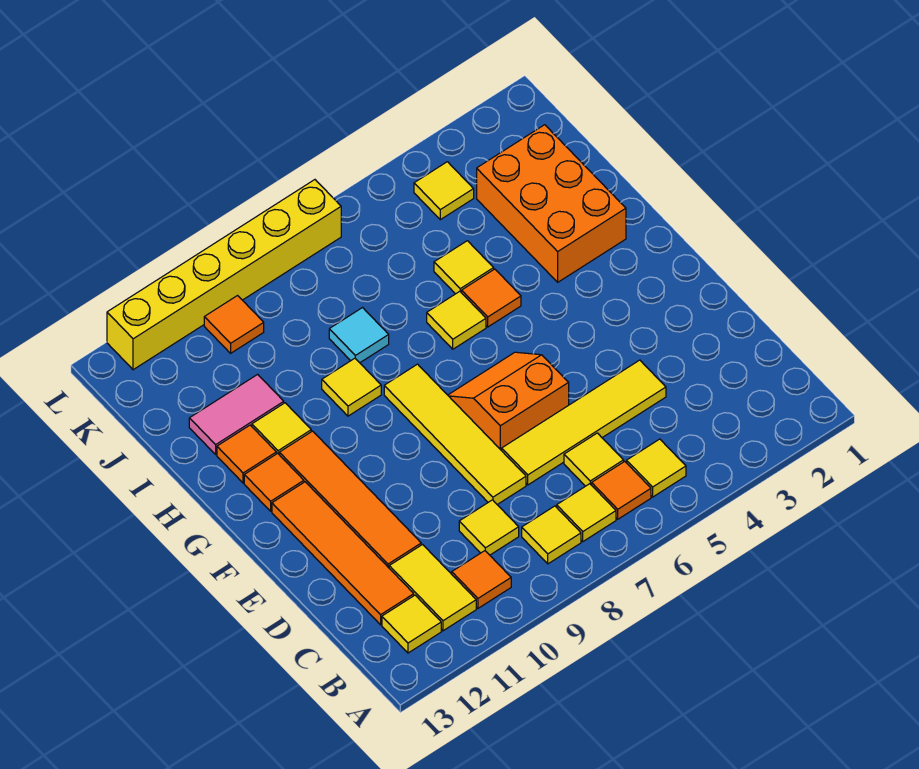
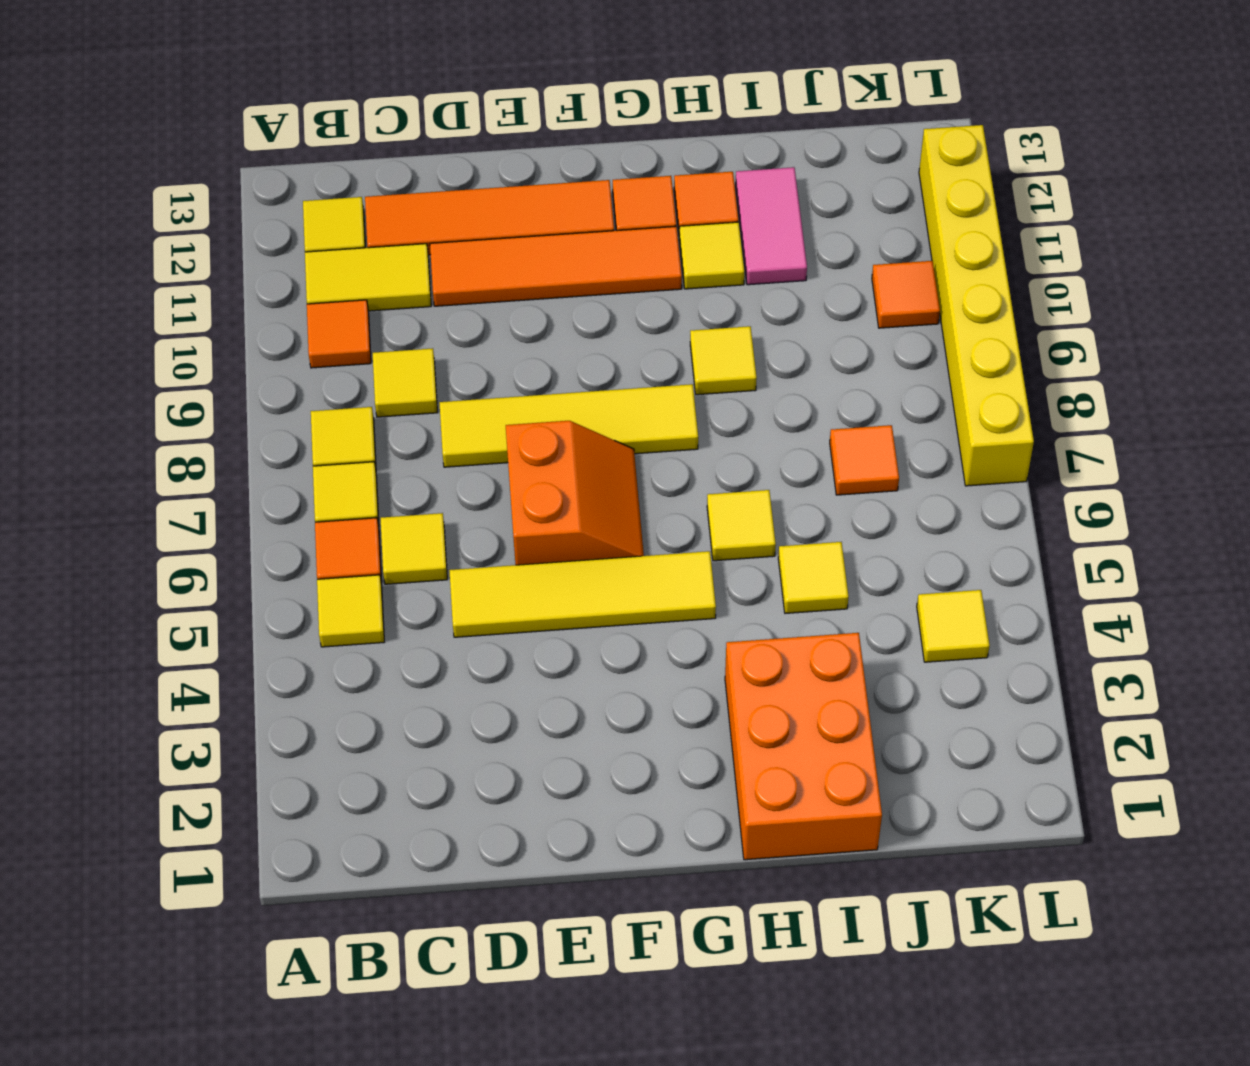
yellow 1x4 tile [502,360,666,485] -> yellow 1x4 tile turned to [449,551,716,637]
orange 2x3 brick [477,125,626,282] -> orange 2x3 brick turned to [725,633,882,860]
orange 1x1 tile [462,269,521,327] -> orange 1x1 tile moved to [830,425,899,495]
cyan 1x1 tile [329,308,389,363] -> none

